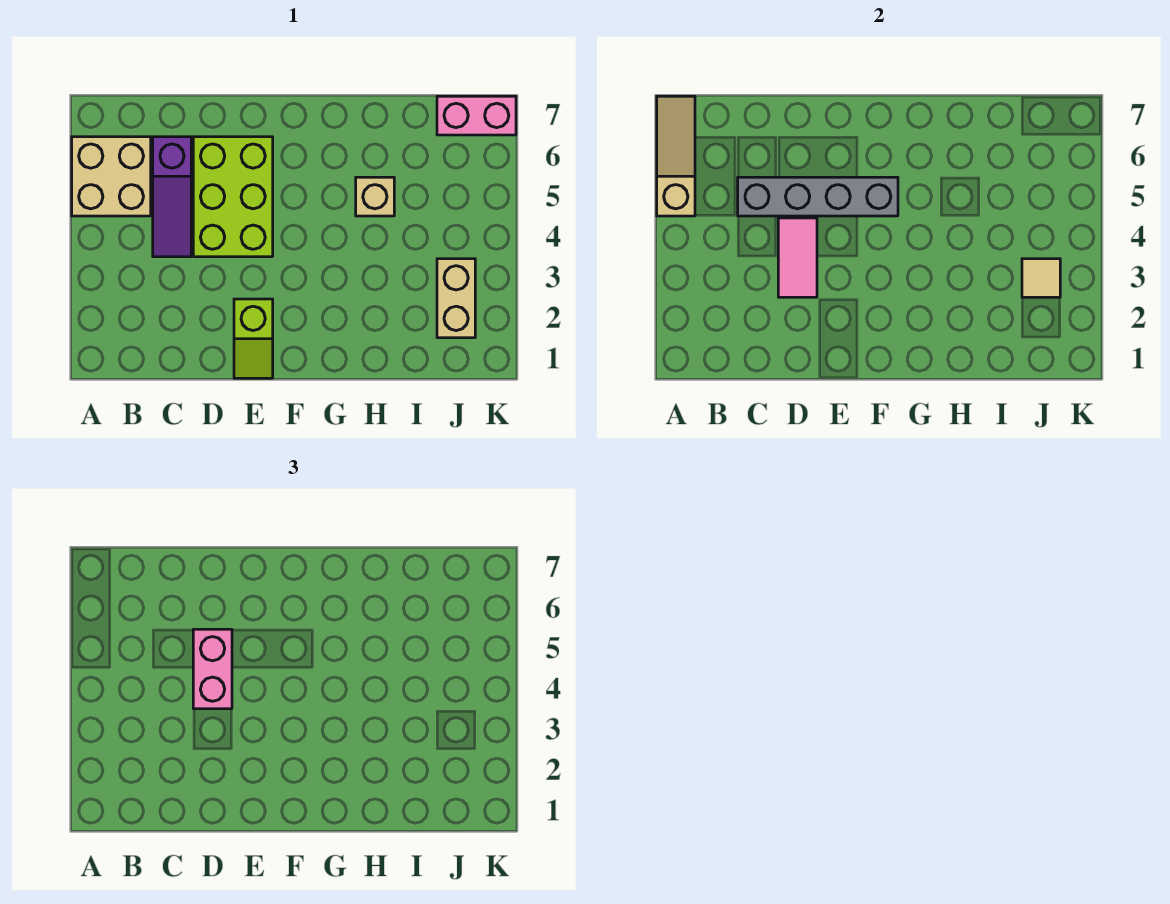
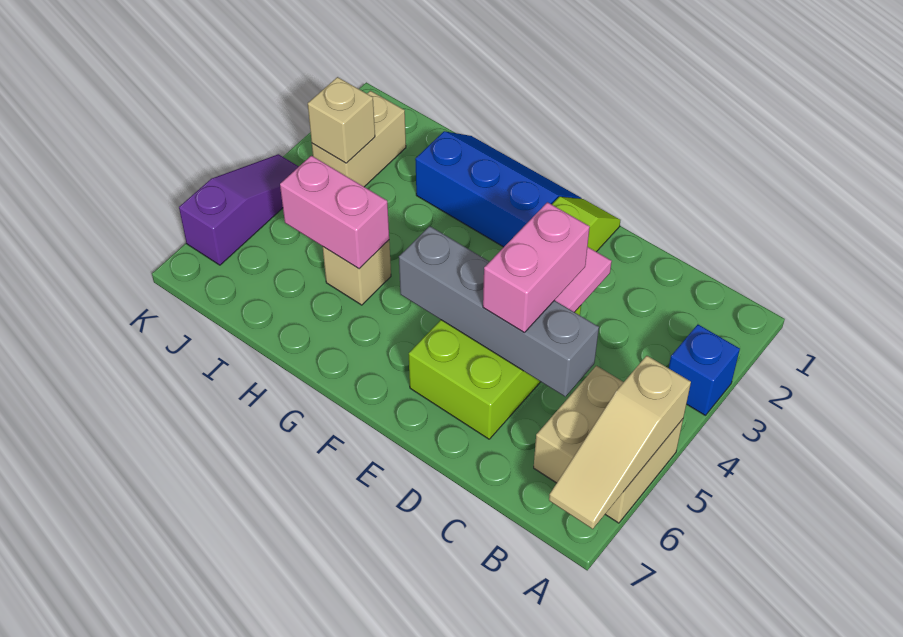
none -> blue 1x1 brick [669,325,740,416]
purple 1x3 slope [153,137,191,257] -> purple 1x3 slope moved to [179,154,299,265]
none -> blue 2x3 slope [415,131,582,247]
tan 1x1 tile [1022,259,1060,297] -> tan 1x1 brick [308,77,375,163]
pink 1x2 brick [437,96,516,135] -> pink 1x2 brick moved to [280,156,389,269]

